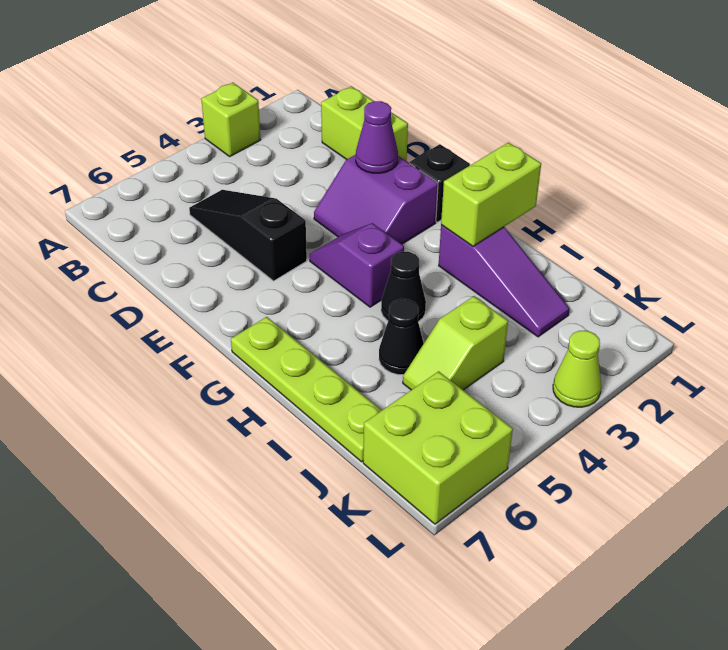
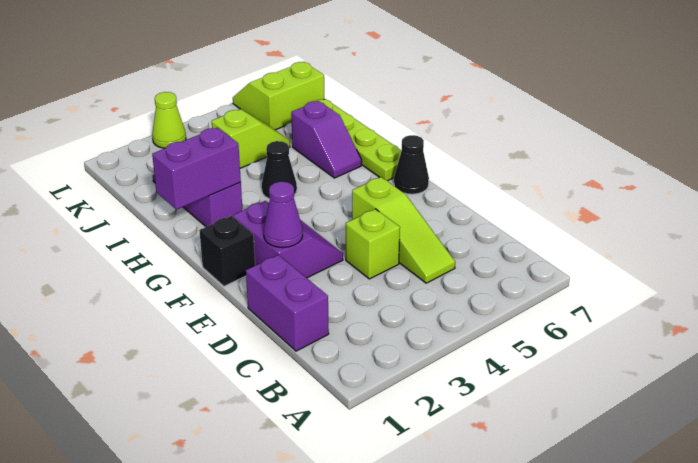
lime 1x1 brick [201,83,260,156] -> lime 1x1 brick moved to [346,209,400,279]
lime 1x2 brick [321,86,408,161] -> purple 1x2 brick [246,255,329,351]
black 1x3 slope [189,190,307,281] -> lime 1x3 slope [352,177,455,283]
purple 1x2 slope [310,223,404,307] -> purple 1x2 slope moved to [291,101,362,178]
lime 1x2 brick [441,143,541,246] -> purple 1x2 brick [152,128,241,210]
black 1x1 cone [379,299,424,375] -> black 1x1 cone moved to [394,135,429,194]
lime 2x2 brick [363,371,513,524] -> lime 2x2 slope [233,62,324,130]

